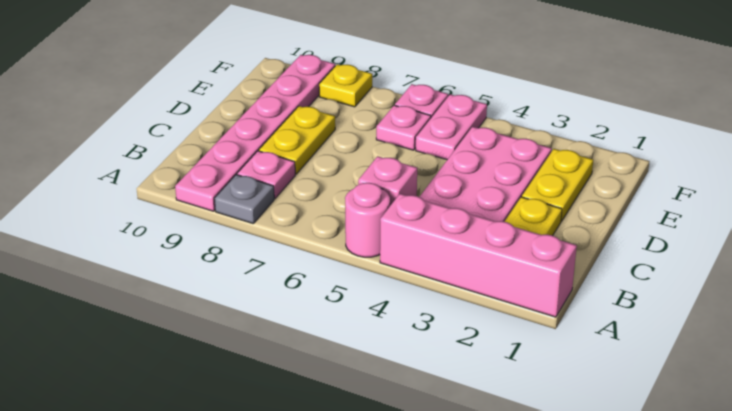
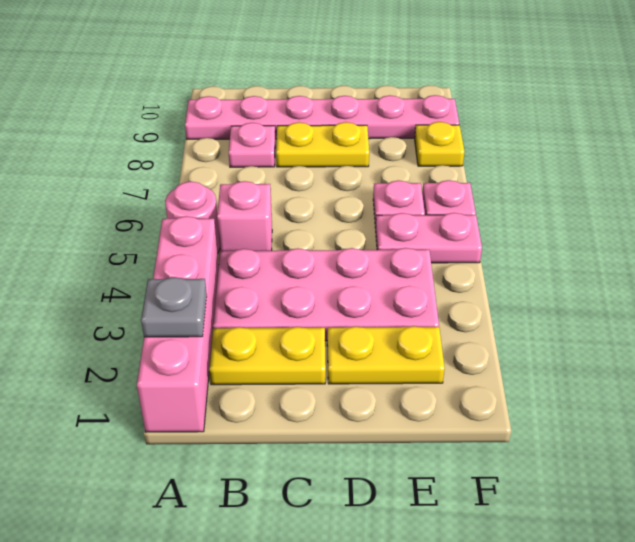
grey 1x1 plate [215,175,274,224] -> grey 1x1 plate moved to [141,277,207,337]

